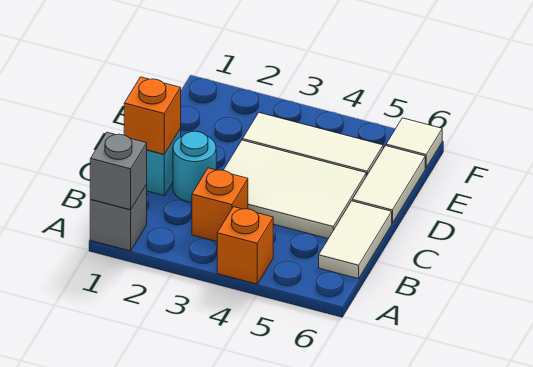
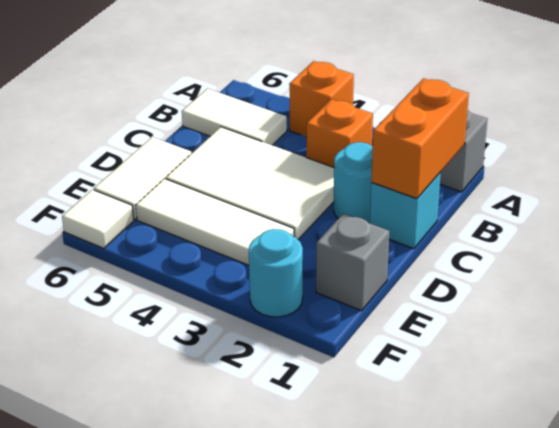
grey 1x1 brick [90,132,147,210] -> grey 1x1 brick moved to [316,214,389,311]
white 1x2 tile [319,201,392,279] -> white 1x2 tile turned to [182,89,287,145]
orange 1x1 brick [124,77,181,154] -> orange 1x2 brick [371,78,469,199]
none -> cyan 1x1 round brick [249,229,303,317]

